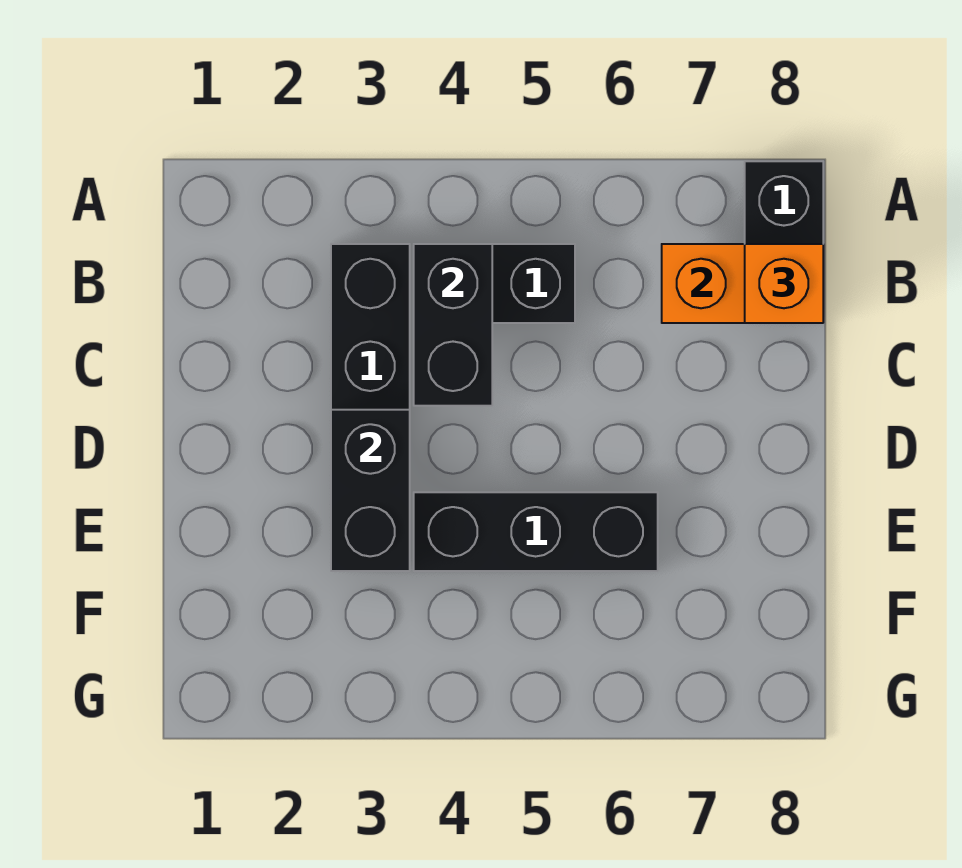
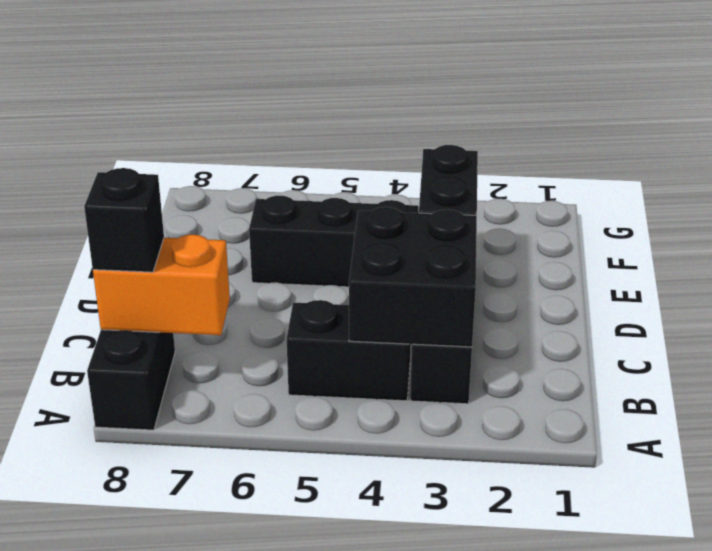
black 1x2 brick [414,244,492,406] -> black 2x2 brick [349,207,477,347]
orange 1x1 brick [745,244,823,323] -> black 1x1 brick [84,168,164,272]

